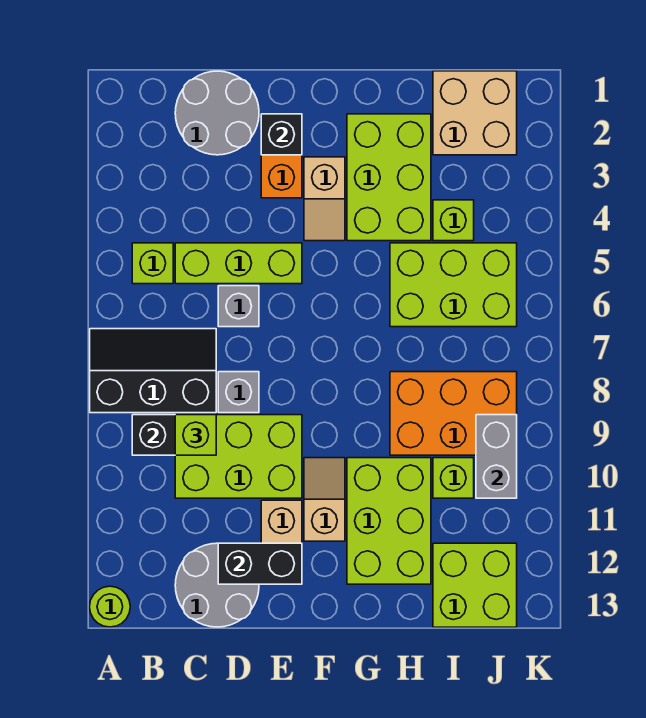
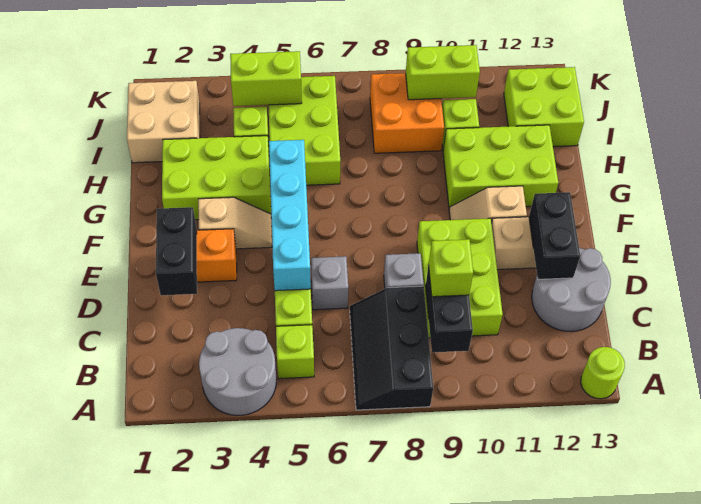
grey 2x2 round brick [175,71,259,155] -> grey 2x2 round brick moved to [199,328,277,415]
none -> cyan 1x4 brick [269,140,311,291]
black 1x1 brick [261,114,302,155] -> black 1x2 brick [156,207,197,295]
orange 2x3 brick [390,372,517,455] -> orange 2x2 brick [370,73,444,153]
none -> lime 1x2 brick [230,51,302,106]
grey 1x2 brick [476,415,517,498] -> lime 1x2 brick [406,45,480,100]

